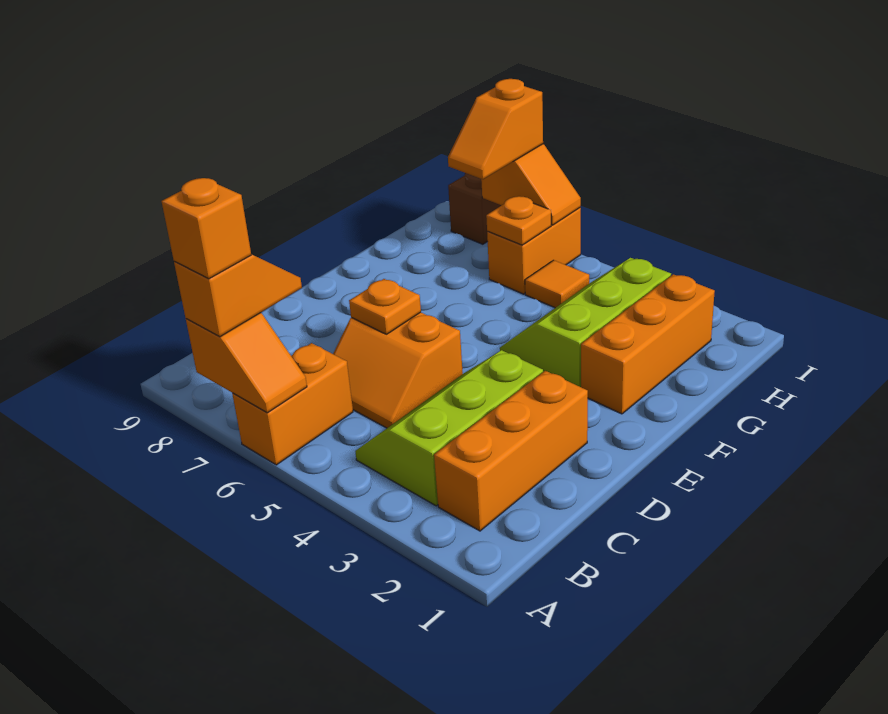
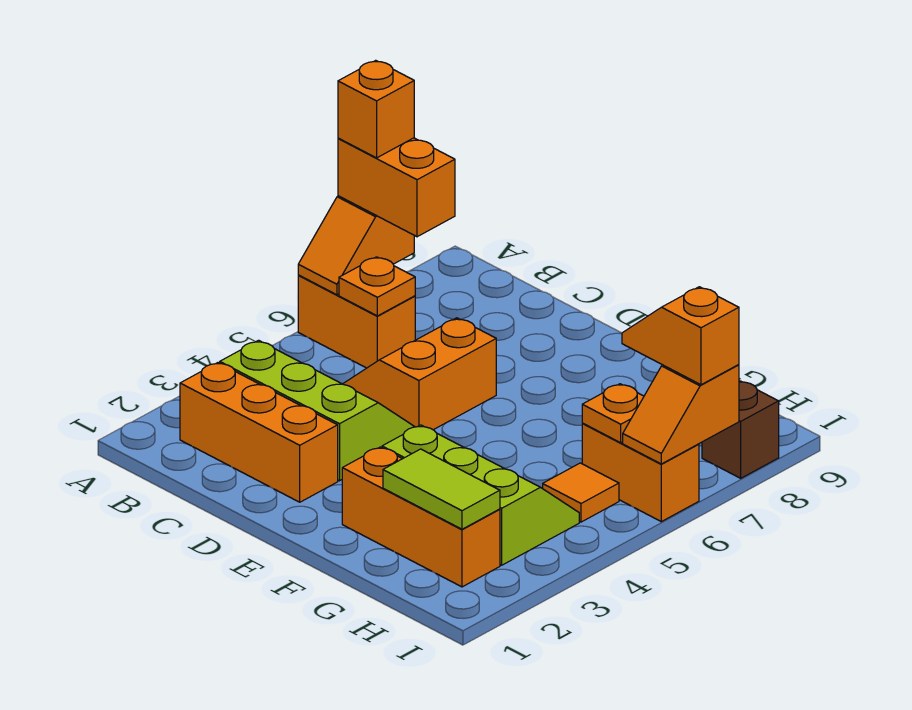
orange 1x2 slope [174,255,302,337] -> orange 1x2 brick [338,138,455,237]
orange 1x1 plate [349,279,421,334] -> orange 1x1 plate moved to [339,257,415,316]
none -> lime 1x2 tile [383,449,500,529]

